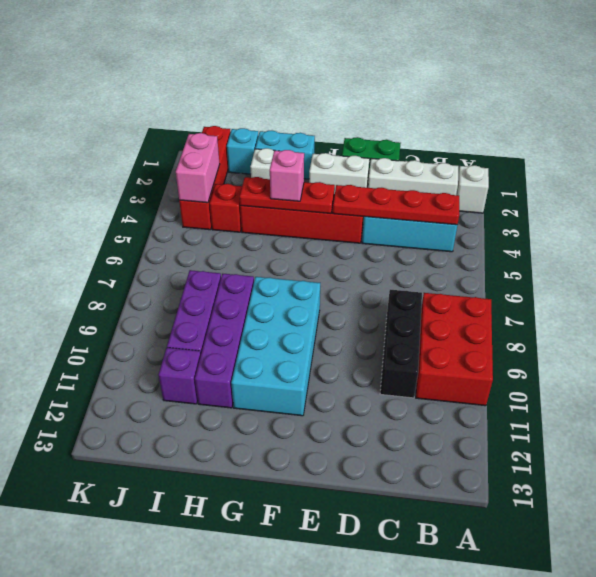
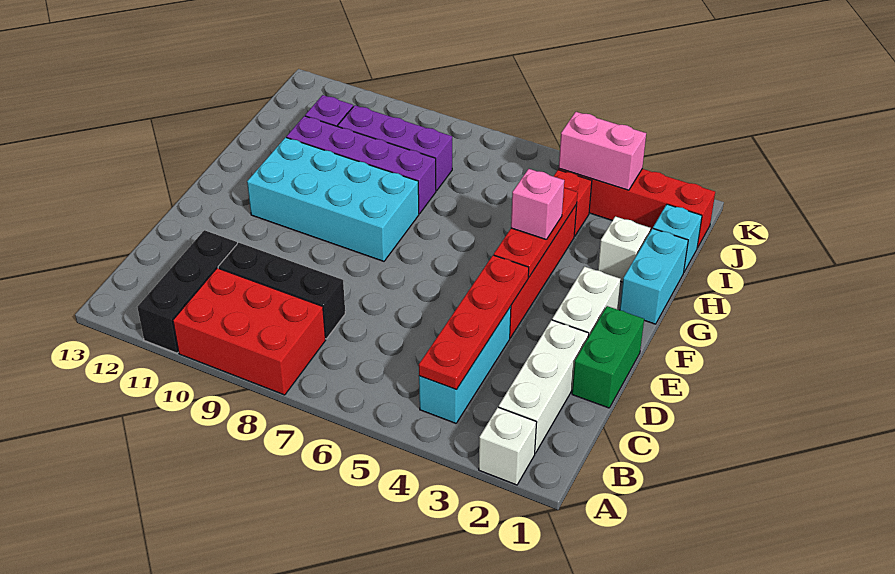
none -> black 1x3 brick [137,230,237,353]

